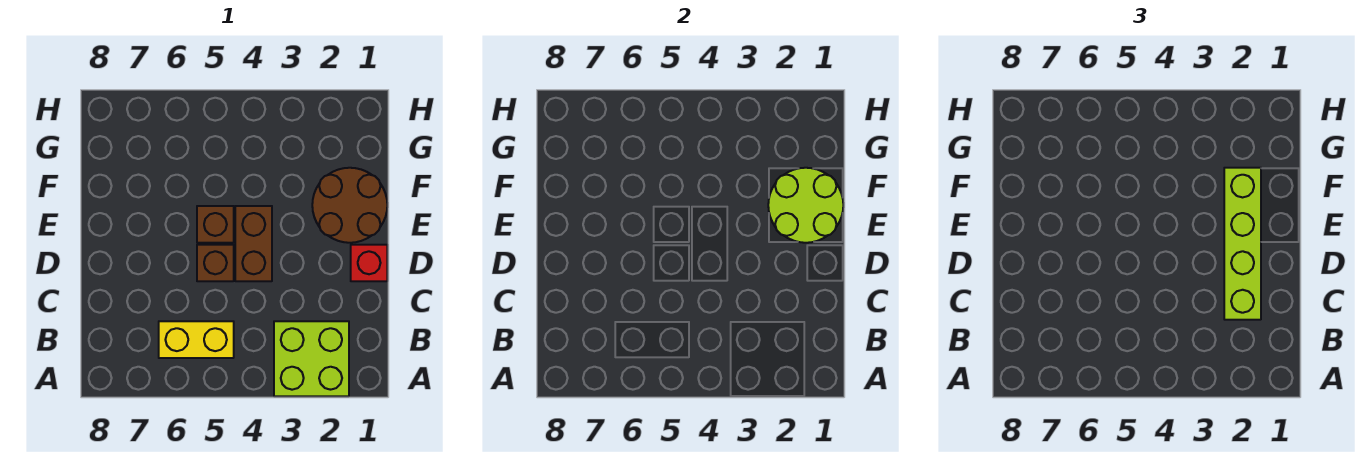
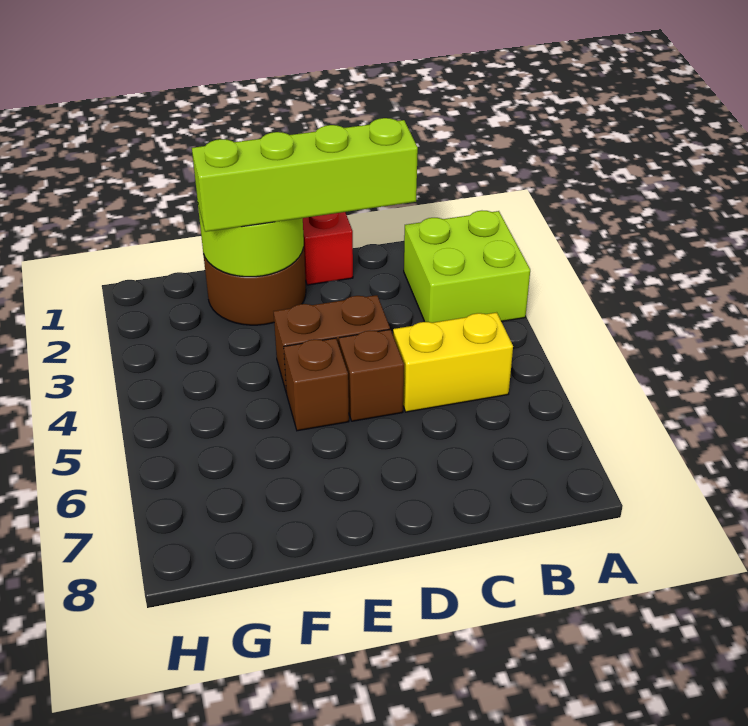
yellow 1x2 brick [159,321,234,358] -> yellow 1x2 brick turned to [393,312,513,412]

